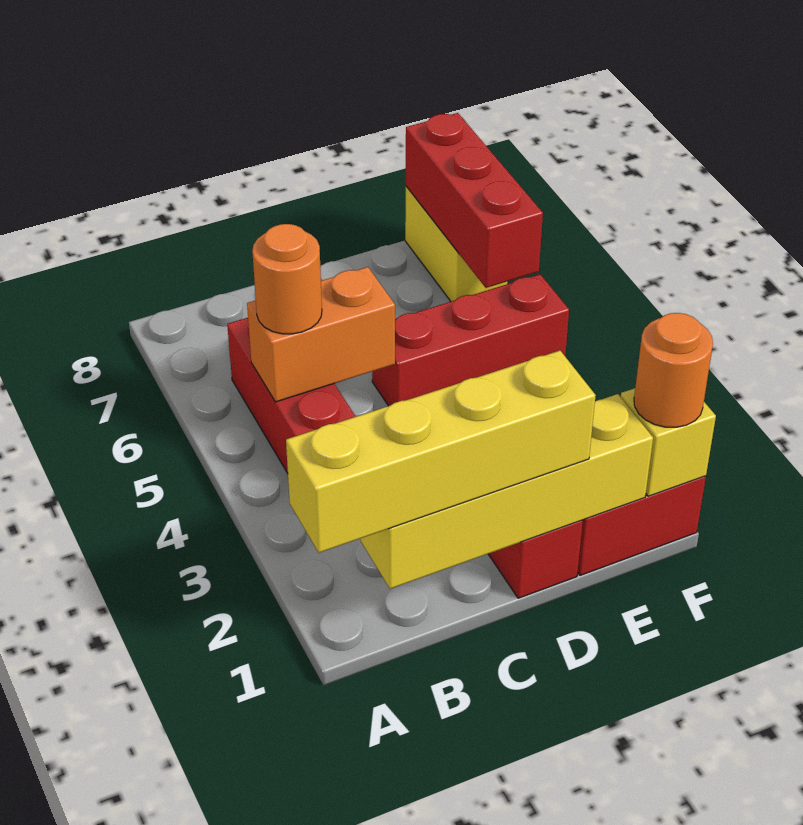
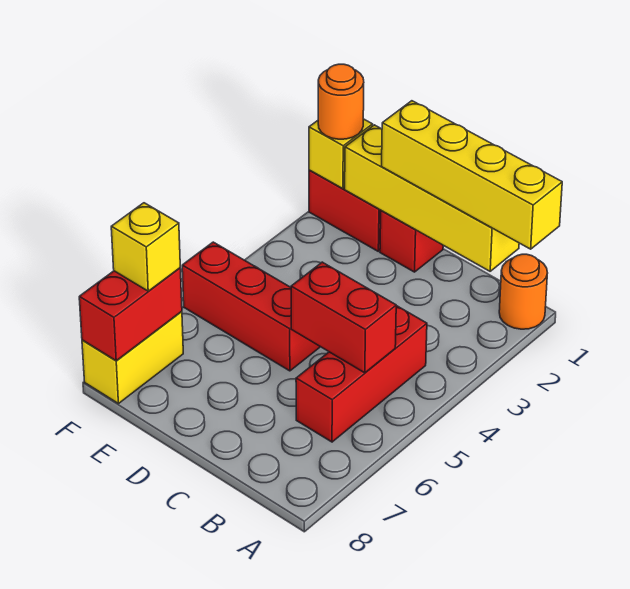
orange 1x2 brick [247,267,395,402] -> red 1x2 brick [291,262,396,373]
orange 1x1 round brick [252,224,322,334] -> orange 1x1 round brick moved to [499,254,547,329]
red 1x3 brick [406,113,543,288] -> red 1x2 brick [79,268,182,361]
none -> yellow 1x1 brick [111,203,180,291]

